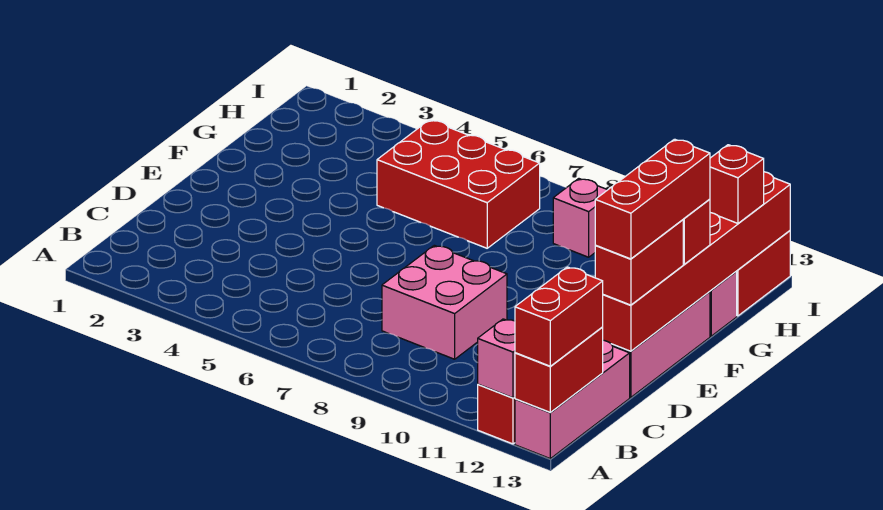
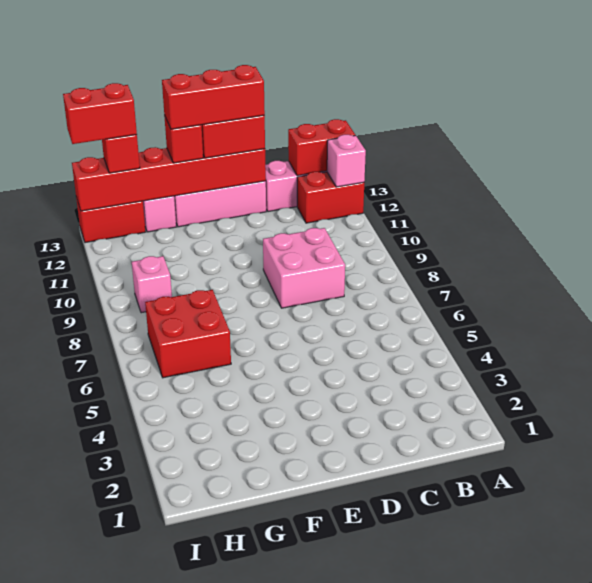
red 1x2 brick [515,267,603,366] -> red 1x2 brick moved to [63,83,137,144]
red 2x3 brick [377,120,540,248] -> red 2x2 brick [145,290,231,378]

